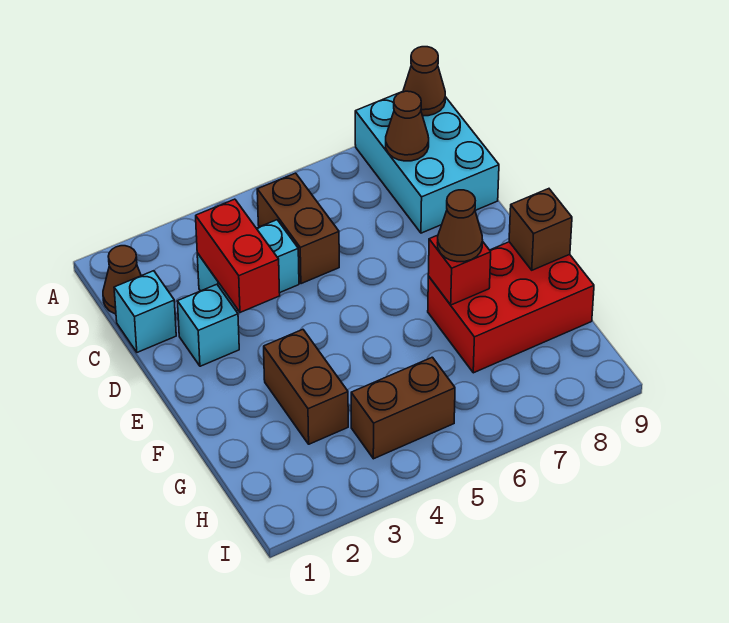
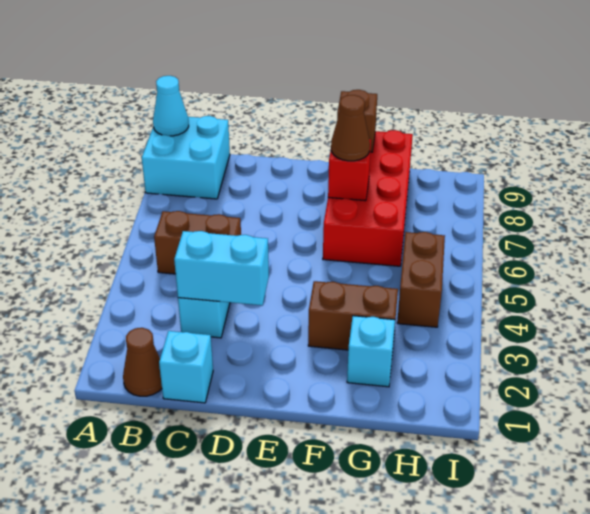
cyan 2x3 brick [355,91,499,233] -> cyan 2x2 brick [142,116,230,199]
brown 1x1 cone [403,47,445,116] -> cyan 1x1 cone [153,76,189,136]
brown 1x1 cone [386,91,429,161] -> none
red 1x2 brick [196,199,280,312] -> cyan 1x2 brick [174,231,269,305]
cyan 1x1 brick [177,284,239,366] -> cyan 1x1 brick moved to [347,316,395,387]
red 2x3 brick [428,242,594,373] -> red 2x4 brick [323,130,413,266]

